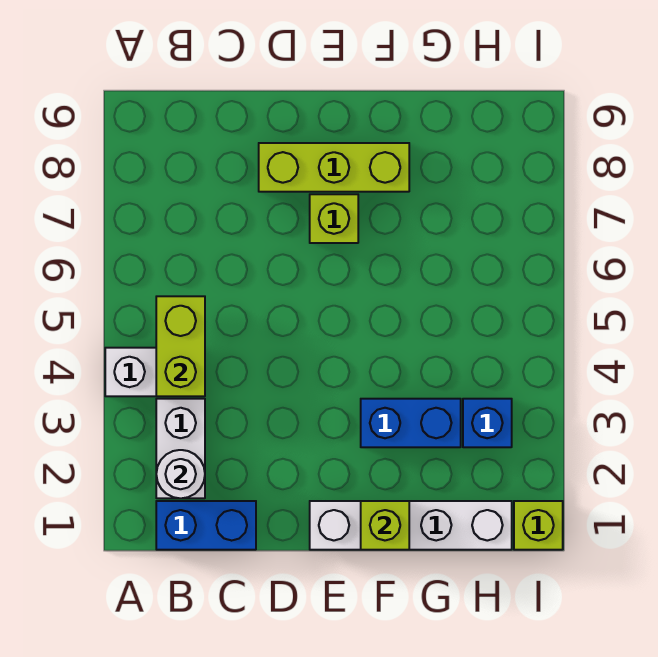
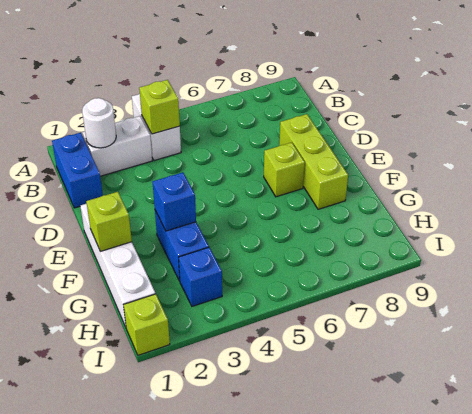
lime 1x2 brick [156,296,205,396] -> lime 1x1 brick [139,80,180,134]
none -> blue 1x1 brick [153,172,196,231]

